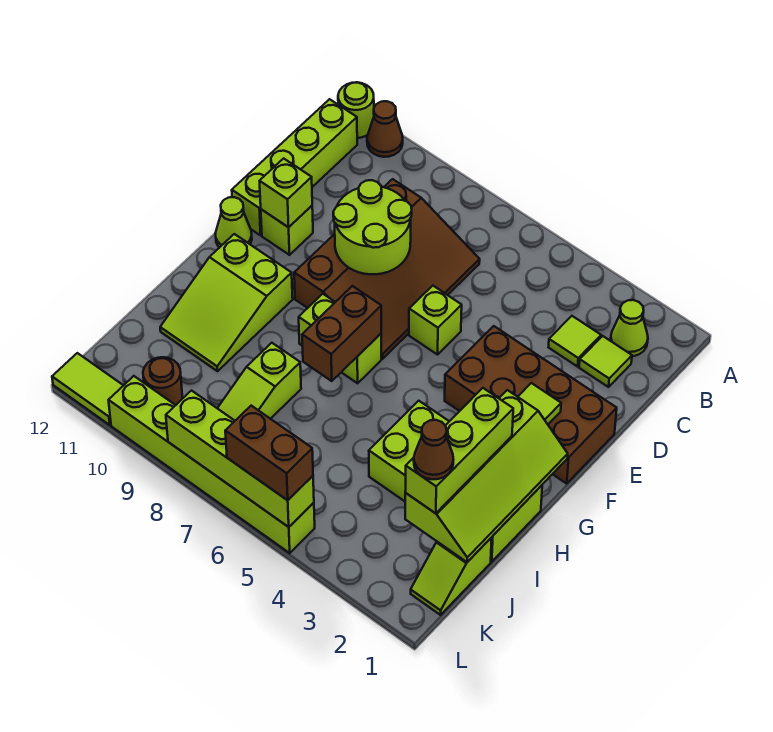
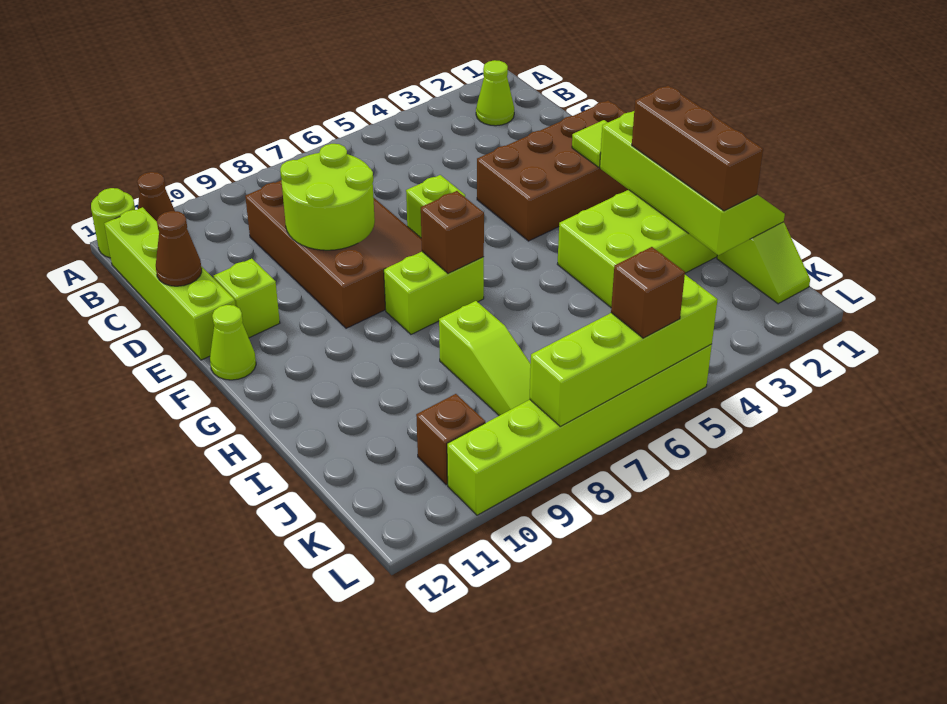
lime 1x1 tile [579,336,632,387] -> none
lime 1x1 tile [549,316,601,367] -> none
lime 1x1 brick [260,158,312,227] -> none
brown 1x2 brick [302,286,381,381] -> brown 1x1 brick [421,191,484,273]
lime 2x3 slope [160,234,293,371] -> none
lime 1x3 brick [405,388,513,513] -> brown 1x3 brick [632,86,763,211]
brown 1x1 cone [414,420,453,479] -> brown 1x1 cone moved to [156,211,202,286]
brown 1x1 round brick [143,357,183,405] -> brown 1x1 brick [416,394,485,485]
brown 1x2 brick [225,406,313,500] -> brown 1x1 brick [611,247,685,338]
lime 1x2 tile [52,353,124,425] -> none

